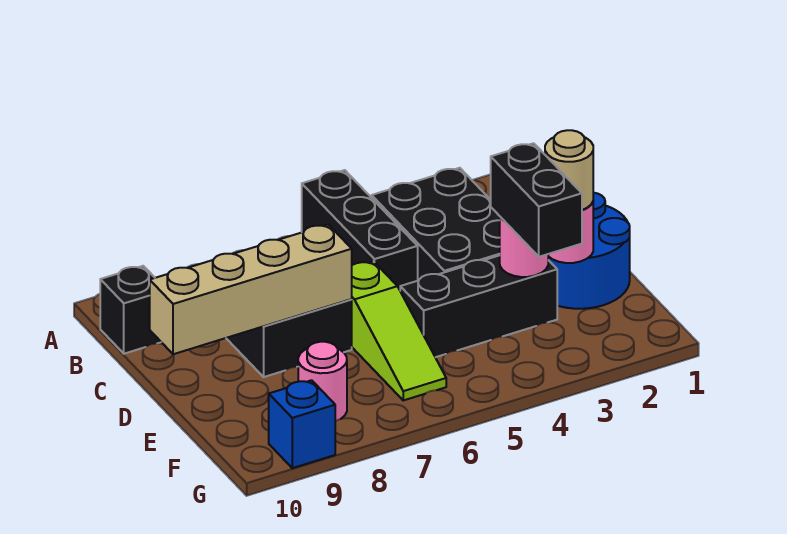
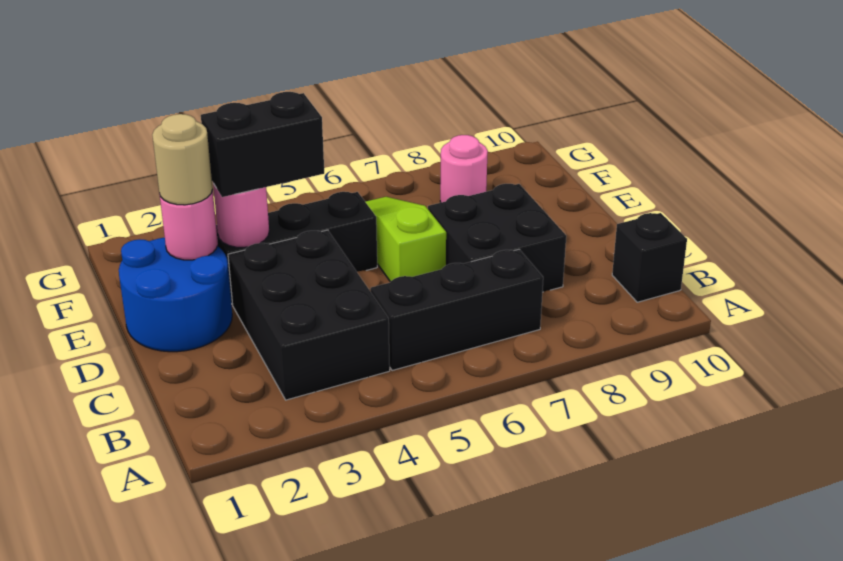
black 1x3 brick [302,170,418,290] -> black 1x3 brick turned to [371,249,543,371]
tan 1x4 brick [150,225,352,354] -> none
black 1x2 brick [491,143,582,257] -> black 1x2 brick turned to [201,92,324,197]
blue 1x1 brick [269,380,335,468] -> none

